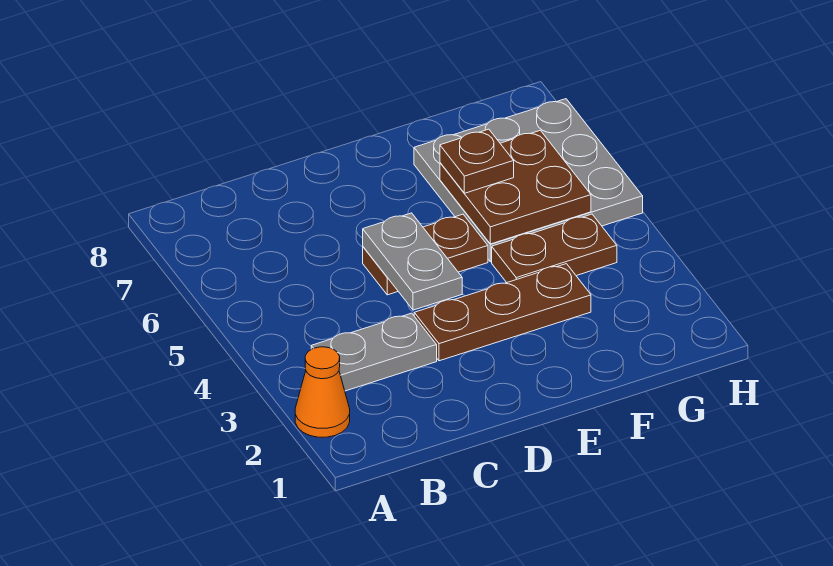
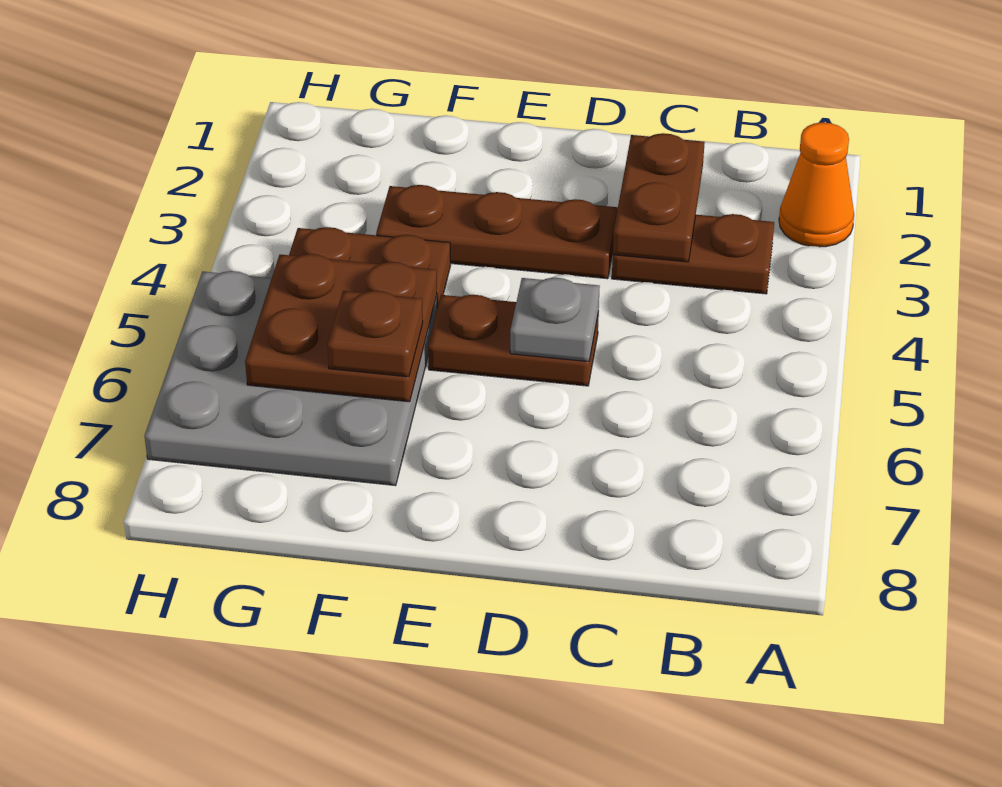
grey 1x2 plate [311,313,437,391] -> brown 1x2 plate [612,214,774,294]
none -> brown 1x2 plate [613,133,705,262]
grey 1x2 plate [363,213,462,310] -> grey 1x1 plate [510,278,600,362]

